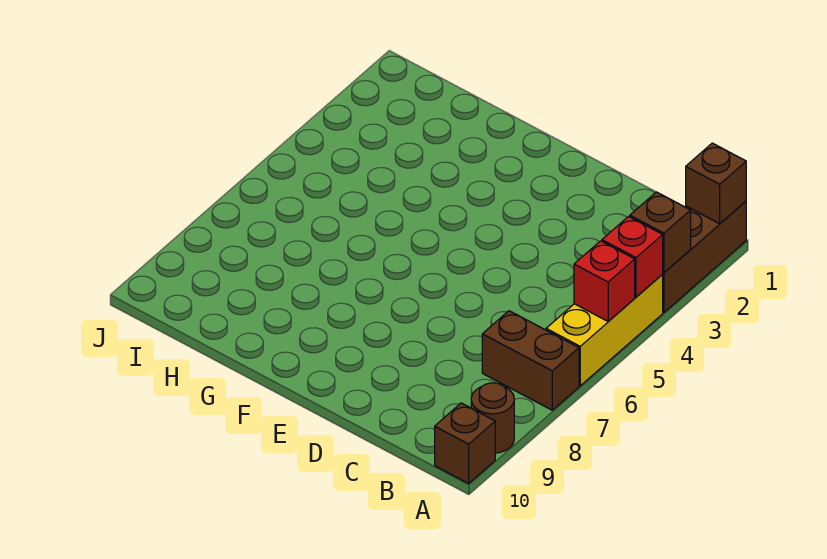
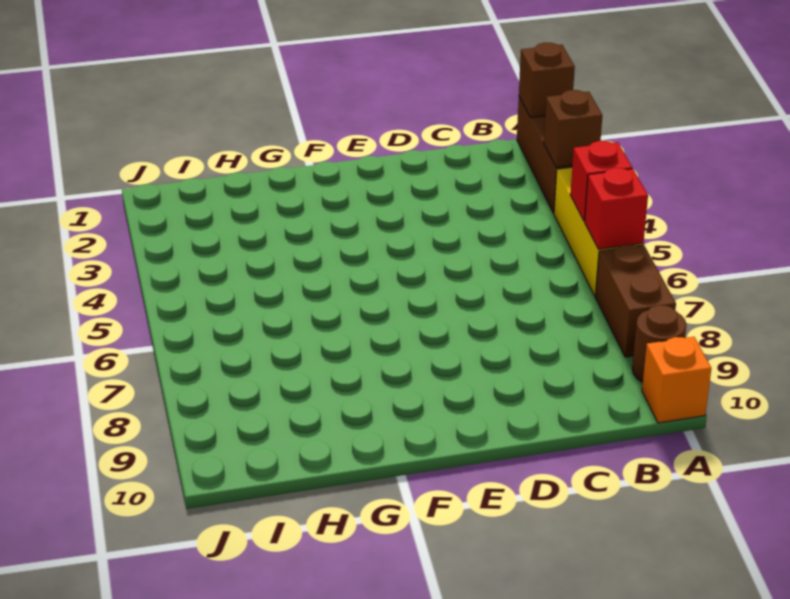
red 1x1 brick [602,217,663,297] -> red 1x1 brick moved to [585,168,648,249]
brown 1x2 brick [482,311,579,410] -> brown 1x2 brick turned to [595,245,676,357]
brown 1x1 brick [435,403,495,484] -> orange 1x1 brick [642,337,711,423]

